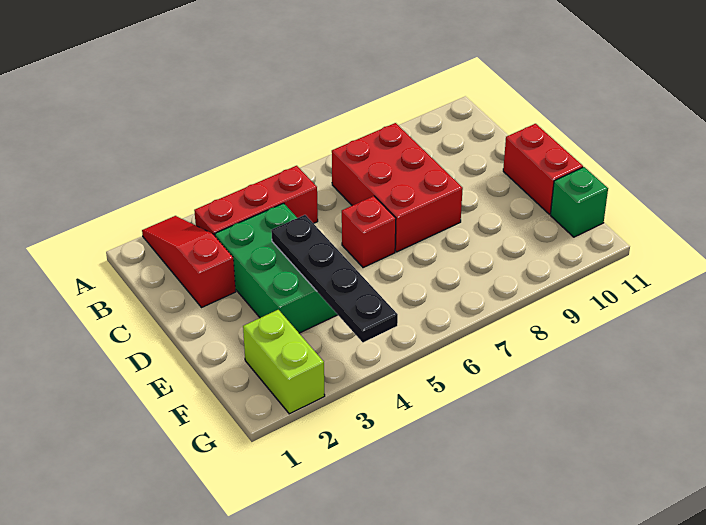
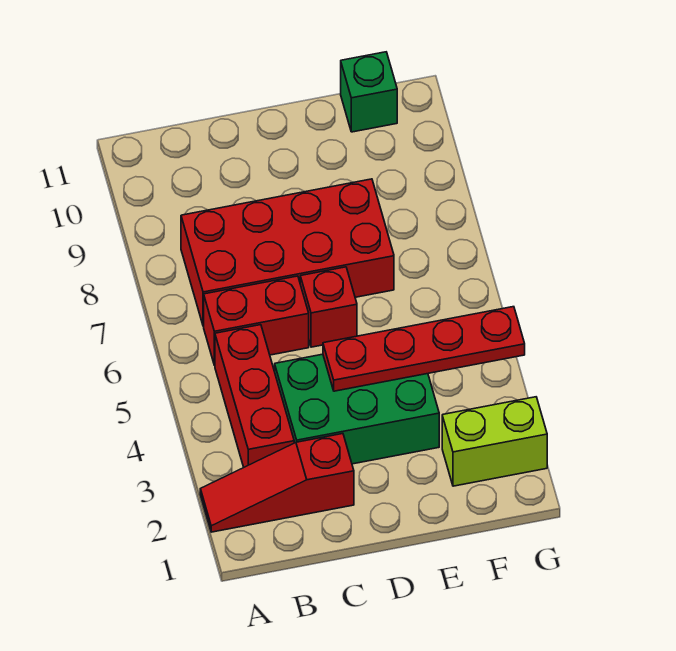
red 2x3 brick [332,123,463,252] -> red 2x4 brick [181,179,394,326]
black 1x4 plate [271,215,398,342] -> red 1x4 plate [323,307,525,391]
red 1x2 brick [503,124,583,214] -> red 1x2 brick moved to [204,276,309,365]

